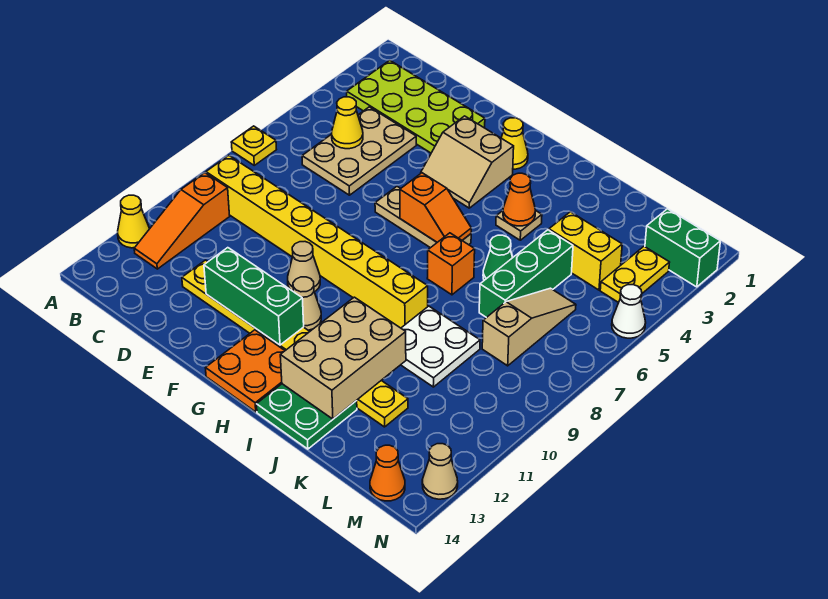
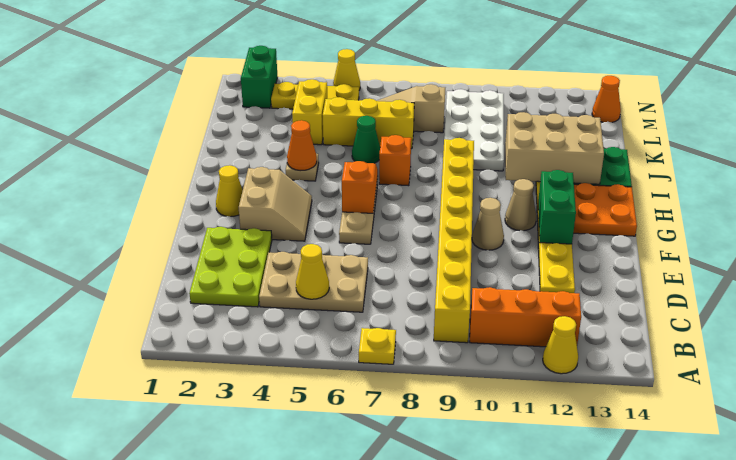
lime 2x4 plate [347,60,485,153] -> lime 2x3 plate [189,227,272,307]
orange 1x3 slope [134,173,230,269] -> orange 1x3 brick [470,287,581,347]
green 1x3 brick [204,248,304,345] -> green 1x2 brick [538,170,576,244]
white 2x2 plate [401,306,480,387] -> white 2x4 plate [444,89,504,171]
green 1x3 brick [479,230,573,318] -> yellow 1x3 brick [323,97,414,149]
yellow 1x2 plate [600,246,670,303] -> yellow 1x3 plate [271,82,359,109]
white 1x1 cone [612,285,646,338] -> yellow 1x1 cone [333,49,360,90]
tan 1x1 cone [422,444,458,499] -> none

